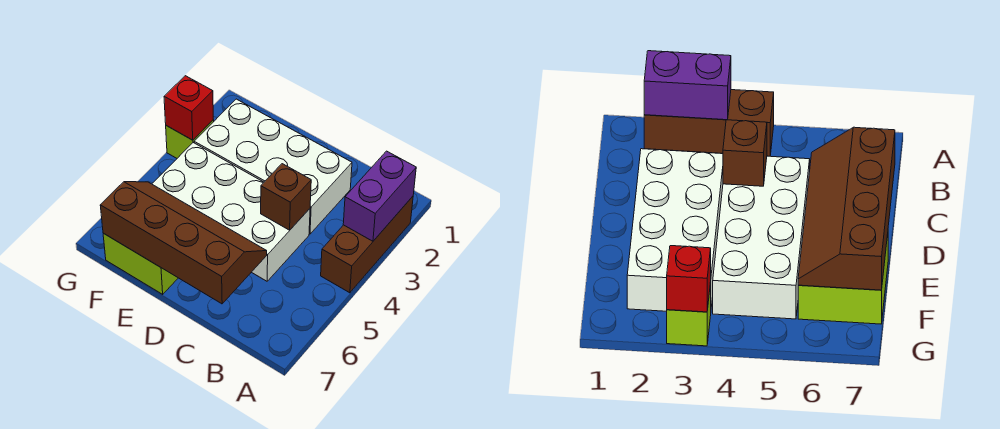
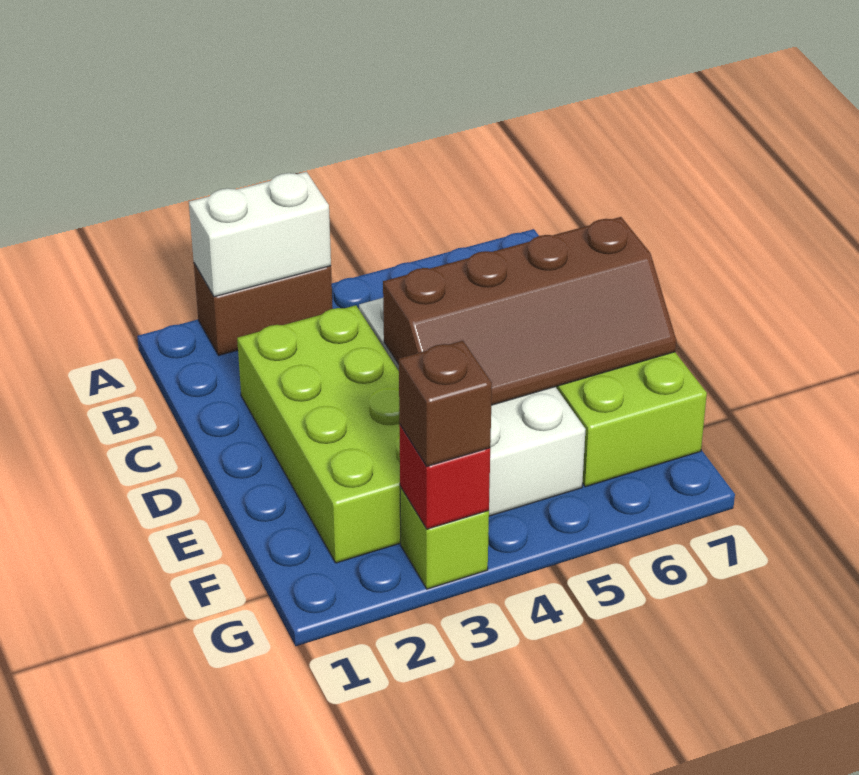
brown 1x3 brick [321,196,413,293] -> brown 1x2 brick [194,264,333,356]
purple 1x2 brick [343,151,416,241] -> white 1x2 brick [189,172,331,297]
white 2x4 brick [194,99,352,234] -> lime 2x4 brick [237,305,401,563]
brown 1x1 brick [261,164,311,230] -> brown 1x1 brick moved to [399,341,492,466]
brown 2x4 slope [100,182,267,304] -> brown 2x4 slope turned to [383,217,676,405]

